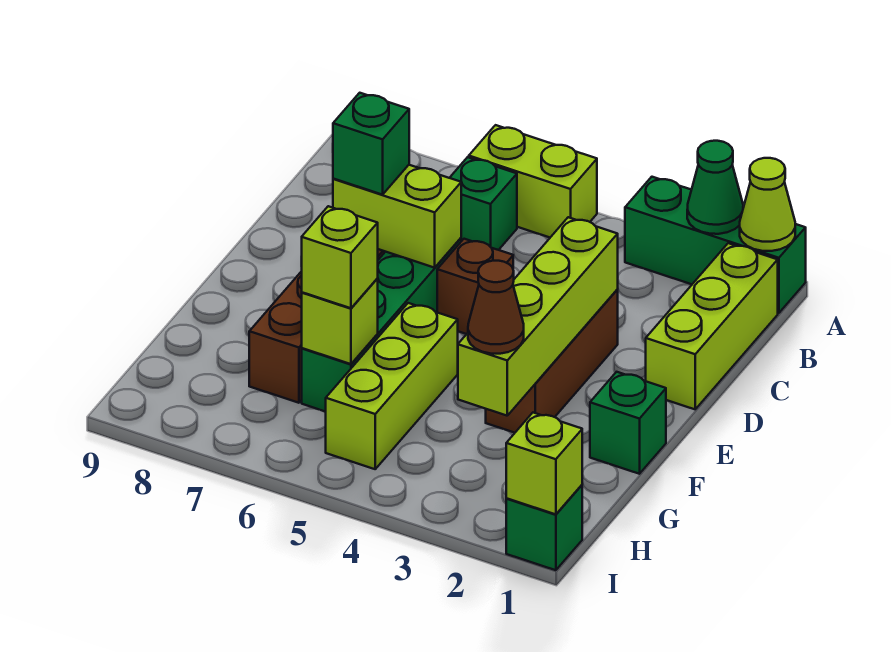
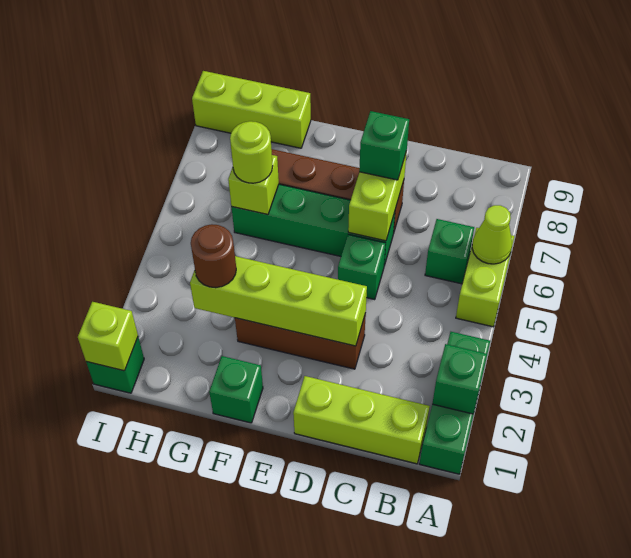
lime 1x1 cone [740,158,795,251] -> lime 1x1 cone moved to [472,205,512,264]
green 1x1 cone [687,141,743,234] -> green 1x1 brick [432,344,487,414]
brown 1x1 brick [437,239,513,334] -> green 1x1 brick [338,234,386,300]
lime 1x3 brick [326,303,458,469] -> lime 1x3 brick moved to [192,71,311,148]
brown 1x1 cone [468,261,524,354] -> brown 1x1 round brick [191,224,236,288]
lime 1x1 brick [301,206,378,308] -> lime 1x1 round brick [230,121,272,183]

